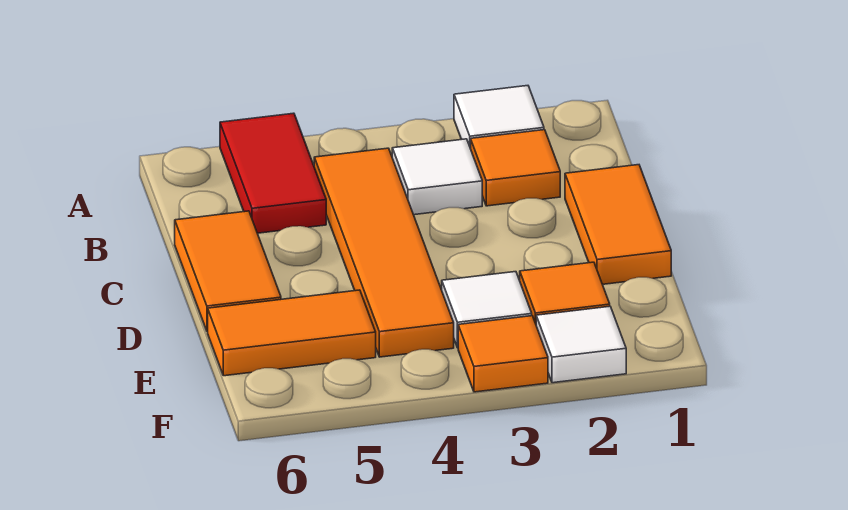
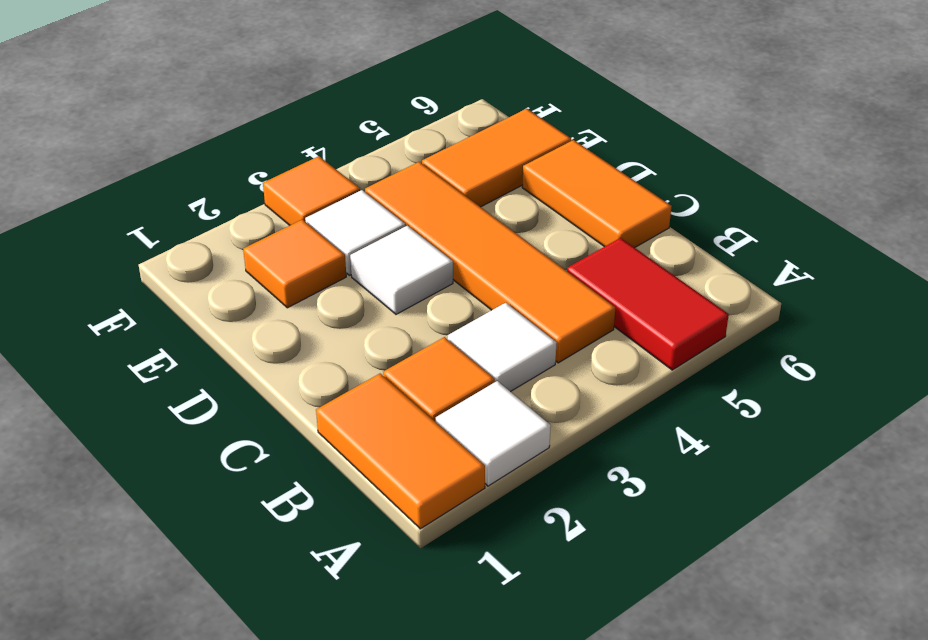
orange 1x2 tile [565,165,671,284] -> orange 1x2 tile moved to [316,374,485,529]
white 1x1 tile [536,306,626,383] -> white 1x1 tile moved to [350,226,453,314]

